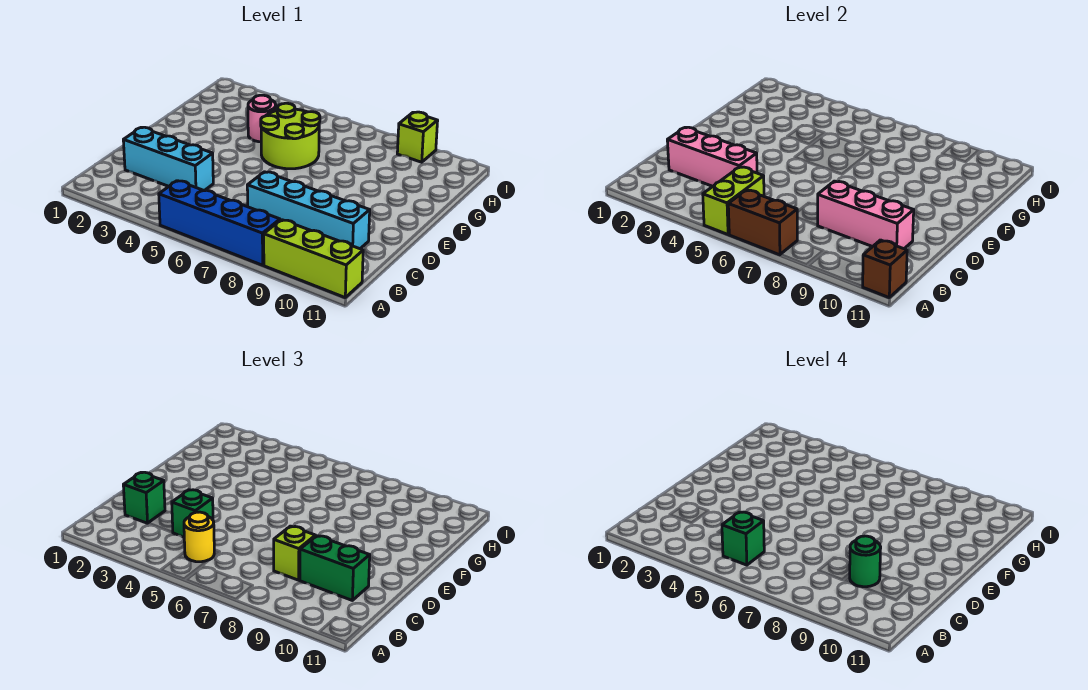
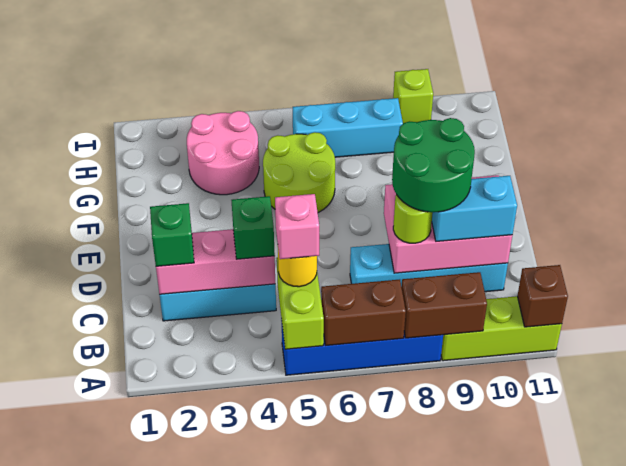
none -> brown 1x2 brick [401,272,487,338]
green 1x1 brick [722,512,764,565] -> pink 1x1 brick [275,194,319,259]
pink 1x3 brick [817,181,914,249] -> pink 2x3 brick [384,175,512,273]
lime 1x1 brick [274,526,316,580] -> lime 1x1 round brick [393,194,433,243]
green 1x2 brick [300,536,370,600] -> cyan 1x2 brick [432,176,517,242]
green 1x1 round brick [850,536,881,587] -> green 2x2 round brick [392,118,475,212]
pink 1x1 round brick [248,95,276,142] -> pink 2x2 round brick [187,111,259,195]
none -> cyan 1x3 brick [293,98,403,157]

